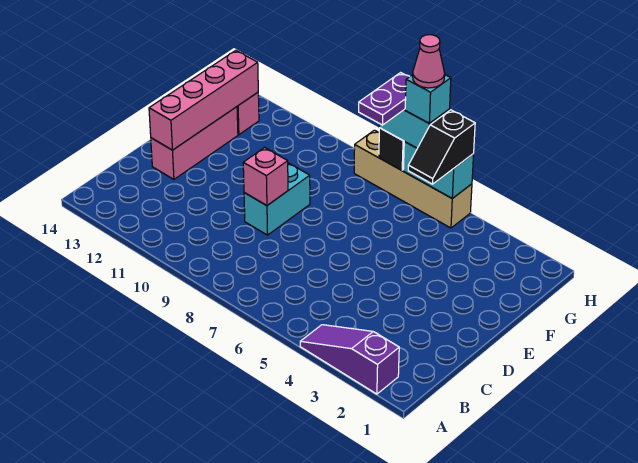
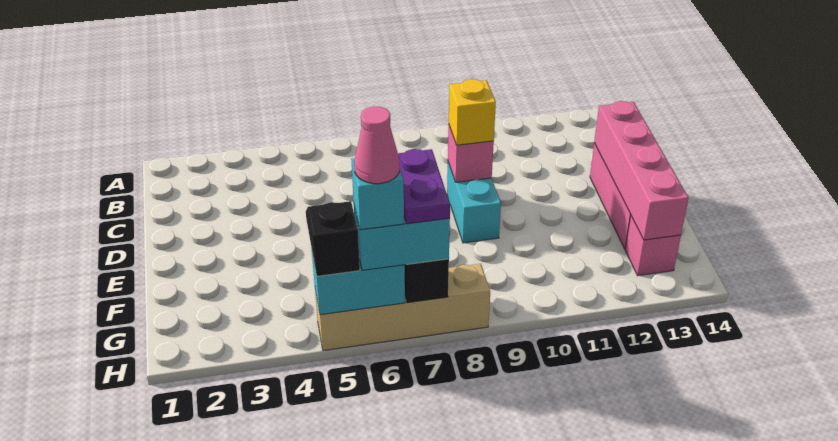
purple 1x3 slope [300,325,399,394] -> none
none -> yellow 1x1 brick [449,79,496,145]

